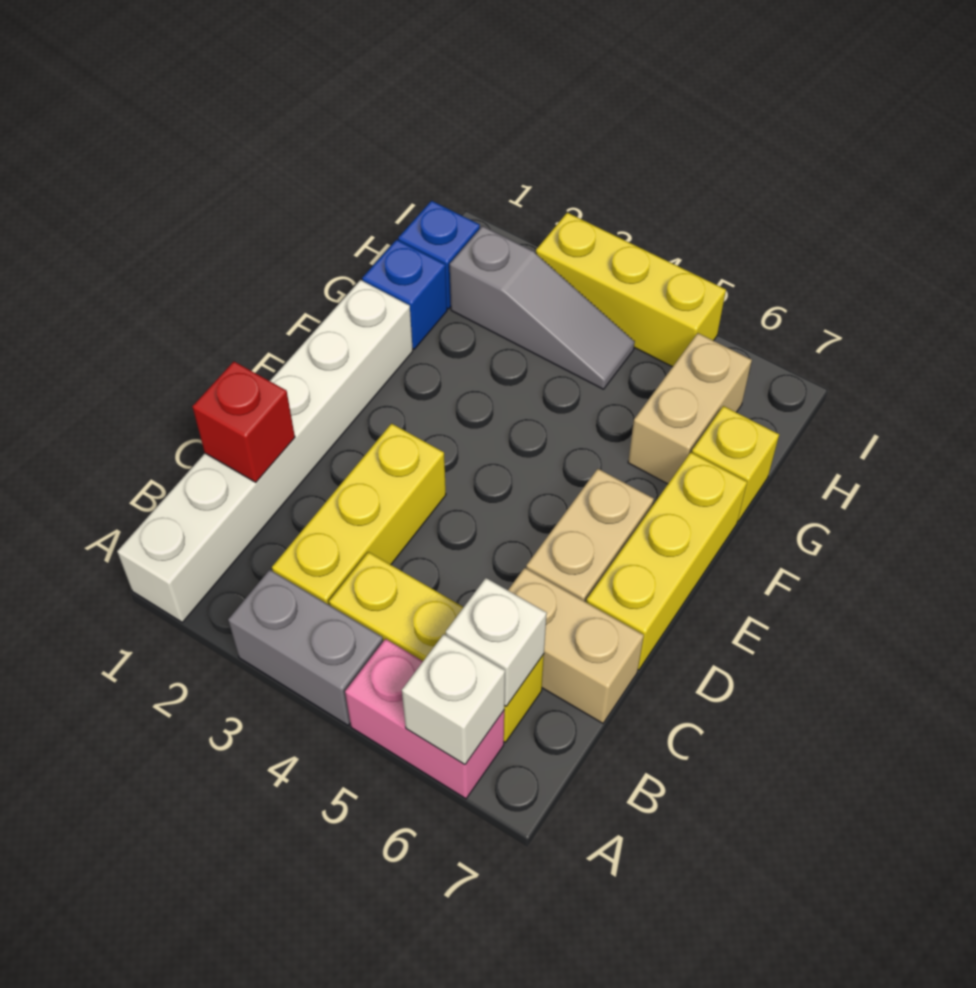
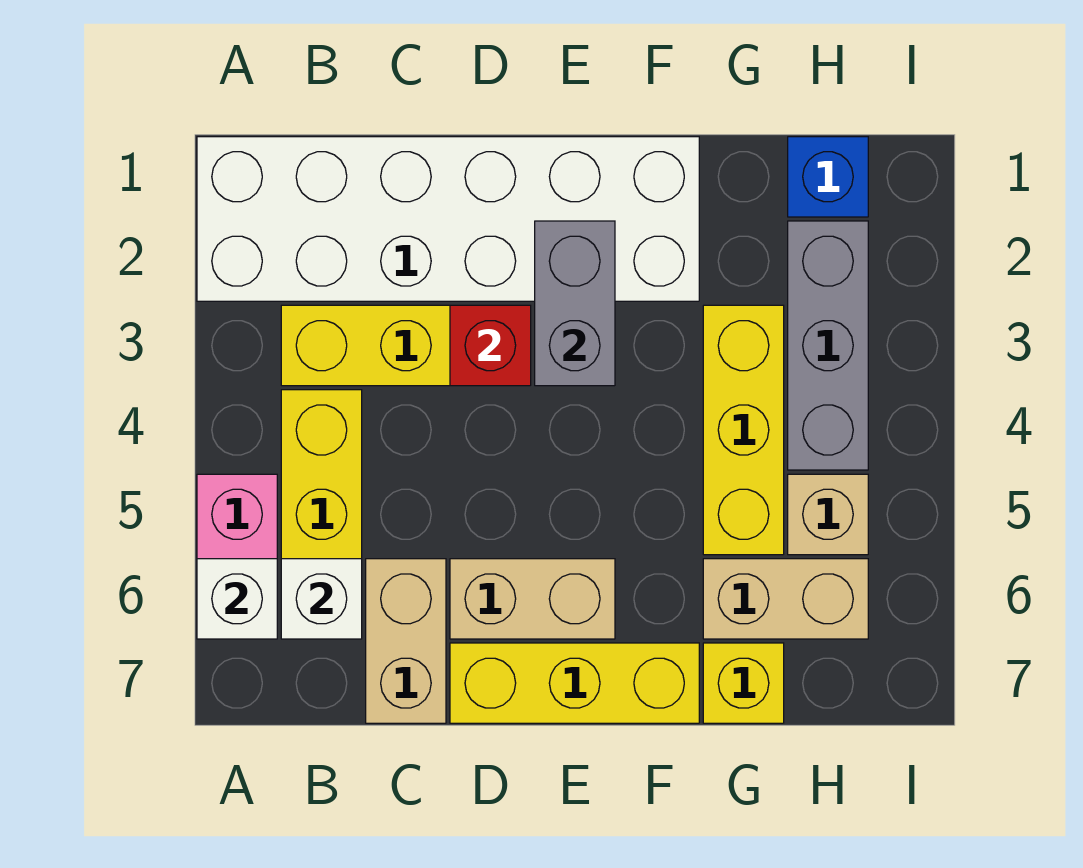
white 1x6 brick [117,280,413,622] -> white 2x6 brick [197,137,699,301]
grey 1x2 brick [228,570,383,725] -> grey 1x2 brick moved to [535,221,615,386]
red 1x1 brick [192,362,295,482] -> red 1x1 brick moved to [450,305,531,386]
blue 1x1 brick [362,240,447,349] -> none
grey 1x3 slope [450,226,635,389] -> grey 1x3 brick [788,221,868,470]
none -> tan 1x1 brick [788,474,868,555]
yellow 1x3 brick [536,213,726,367] -> yellow 1x3 brick moved to [703,305,784,555]

